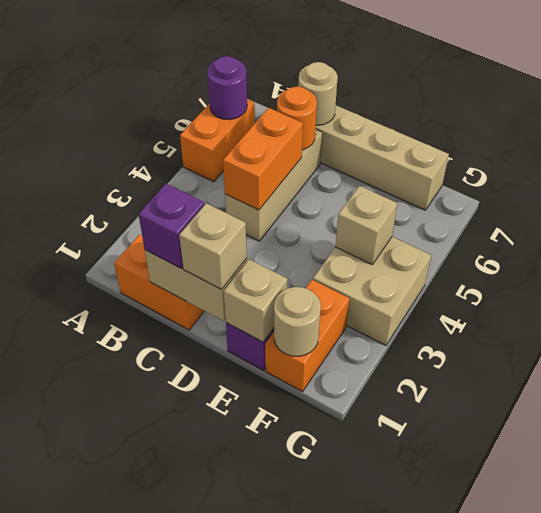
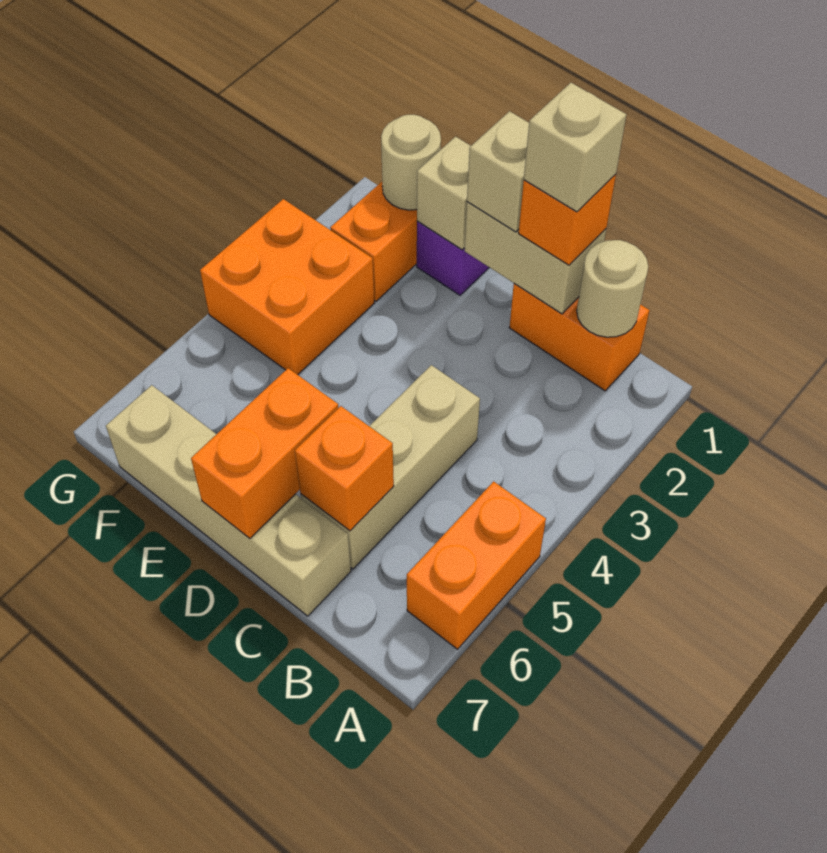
purple 1x1 round brick [207,56,247,120] -> none
purple 1x1 brick [139,184,204,268] -> orange 1x1 brick [519,174,616,265]
orange 1x2 brick [223,108,303,210] -> orange 1x2 brick moved to [191,368,338,538]
orange 1x1 round brick [277,86,317,150] -> orange 1x1 brick [295,406,394,531]
tan 1x1 round brick [298,62,338,125] -> tan 1x1 round brick moved to [577,240,648,337]
tan 2x2 brick [313,237,431,345] -> orange 2x2 brick [200,199,374,375]
tan 1x1 brick [335,186,398,264] -> tan 1x1 brick moved to [524,83,626,212]

